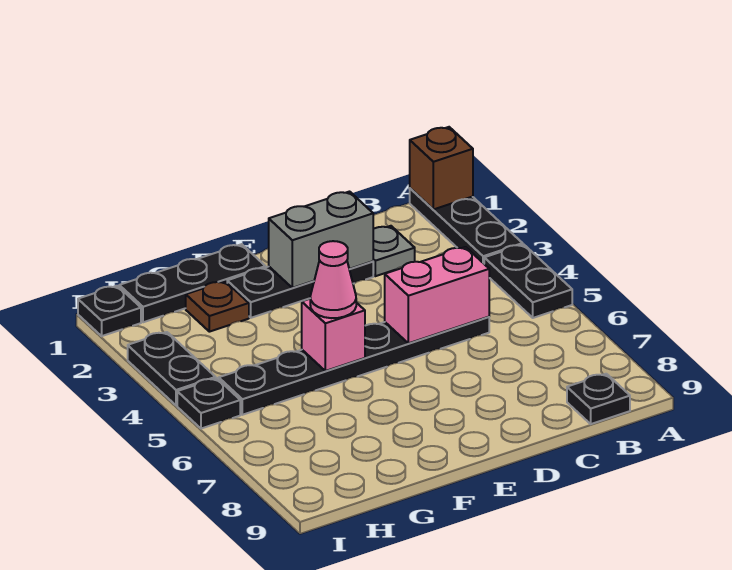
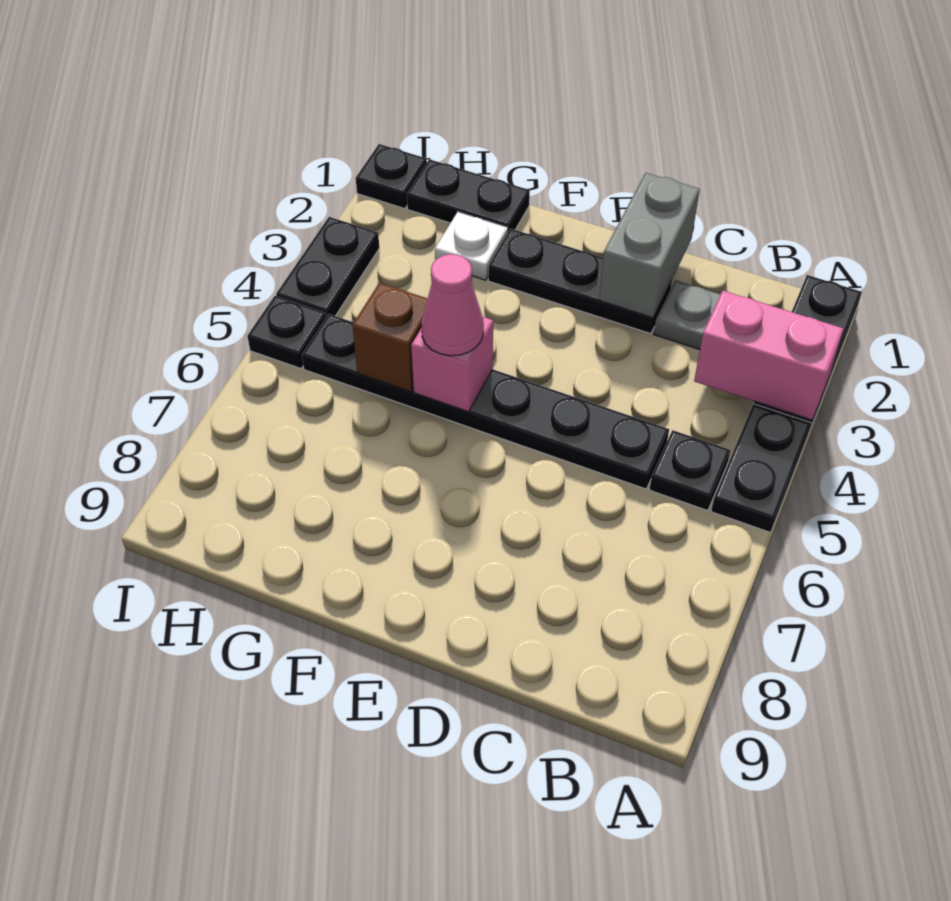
brown 1x1 brick [410,127,473,209] -> brown 1x1 brick moved to [353,283,428,392]
black 1x1 plate [567,374,630,424] -> black 1x1 plate moved to [649,430,730,511]
pink 1x2 brick [385,247,489,343] -> pink 1x2 brick moved to [694,291,843,420]
grey 1x2 brick [269,192,373,288] -> grey 1x2 brick turned to [599,173,700,318]
black 1x3 plate [119,244,265,322] -> black 1x2 plate [407,159,530,232]
brown 1x1 plate [186,281,249,332] -> white 1x1 plate [435,212,508,280]

